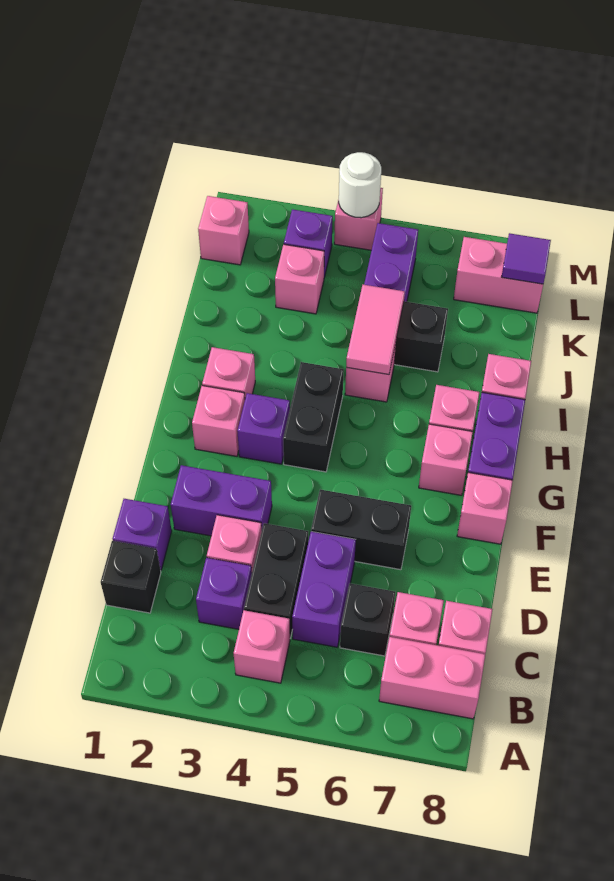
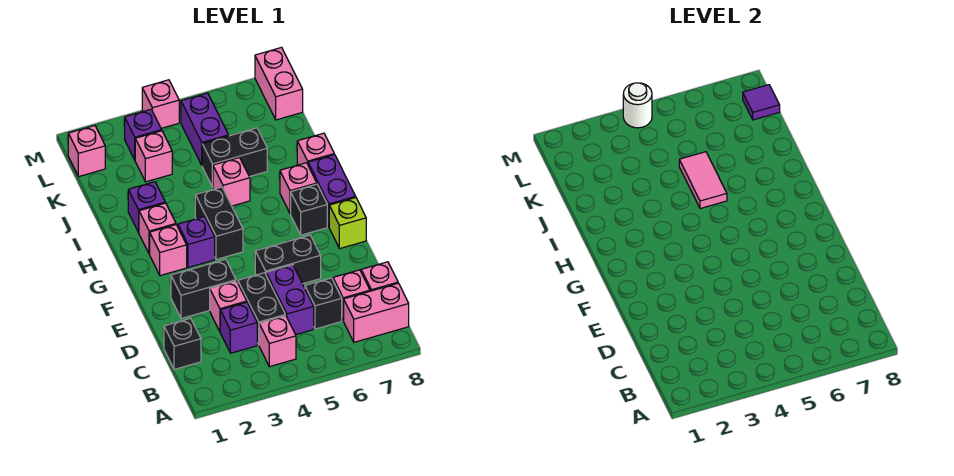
purple 1x1 brick [113,499,172,570] -> purple 1x1 brick moved to [128,182,165,233]
purple 1x2 brick [171,465,272,536] -> black 1x2 brick [171,259,236,319]
pink 1x1 brick [457,472,513,544] -> lime 1x1 brick [329,198,366,248]
pink 1x1 brick [419,424,473,495] -> black 1x1 brick [291,184,327,235]
pink 1x2 brick [454,237,543,313] -> pink 1x2 brick turned to [255,47,303,120]

